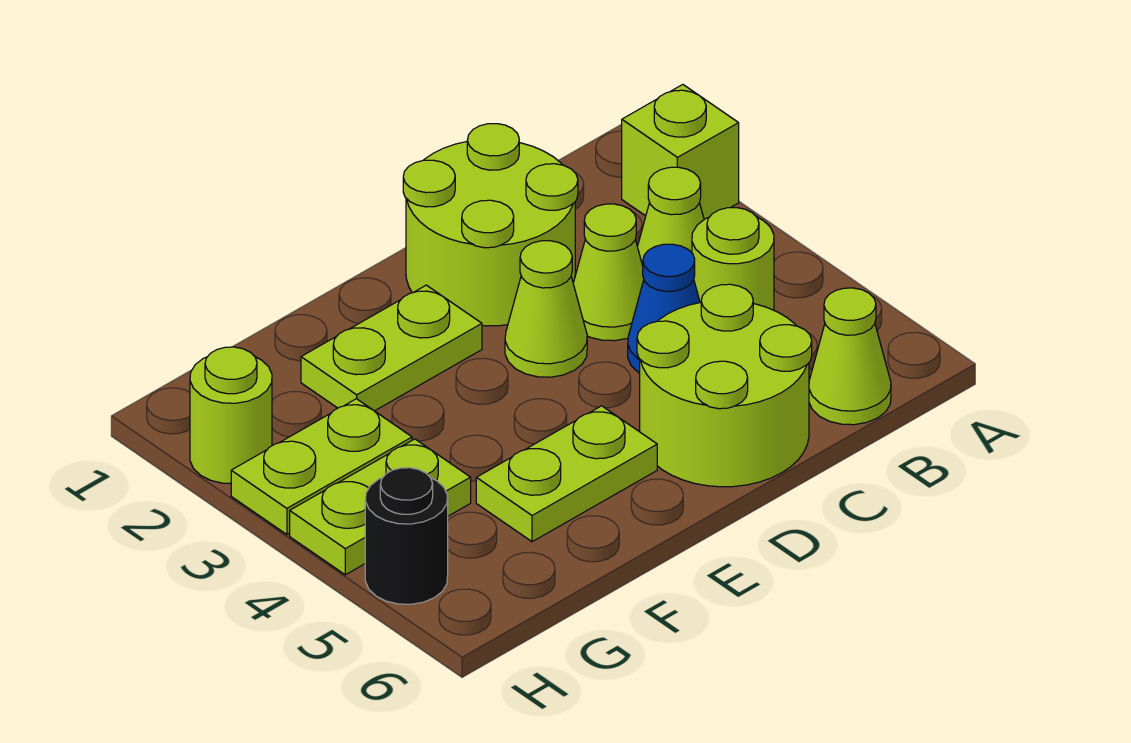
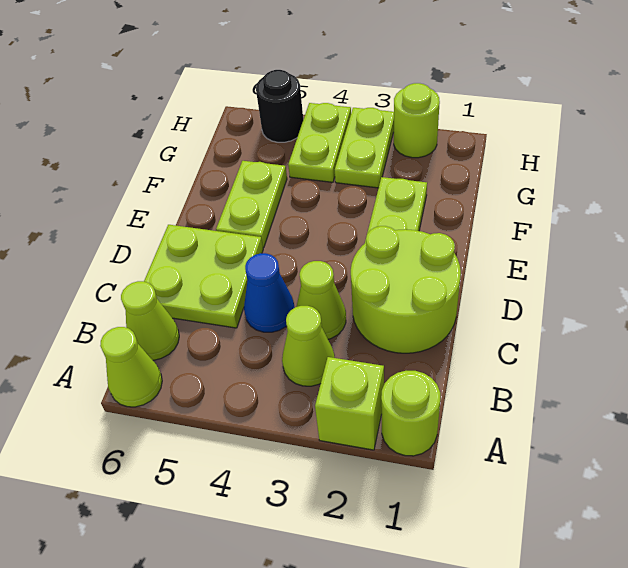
lime 1x1 round brick [692,208,774,310] -> lime 1x1 round brick moved to [381,371,440,456]
lime 2x2 round brick [637,284,812,487] -> lime 2x2 plate [144,225,263,328]
lime 1x1 cone [505,241,587,377] -> lime 1x1 cone moved to [100,327,162,407]

